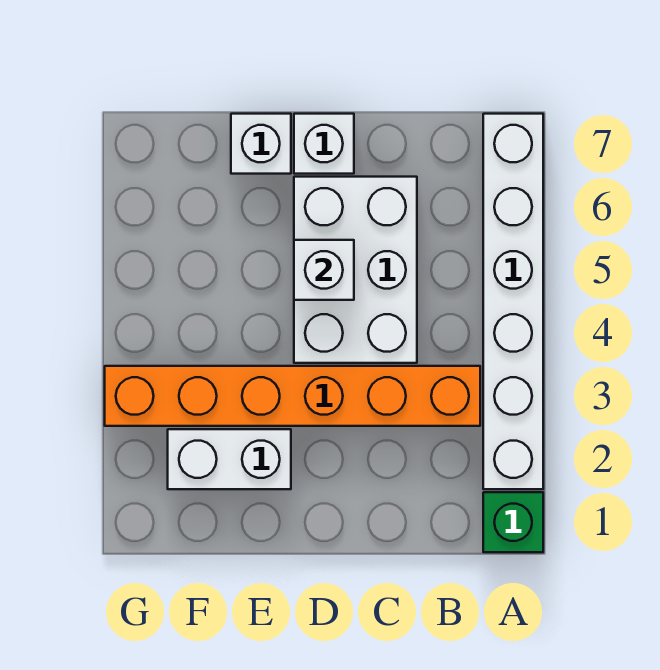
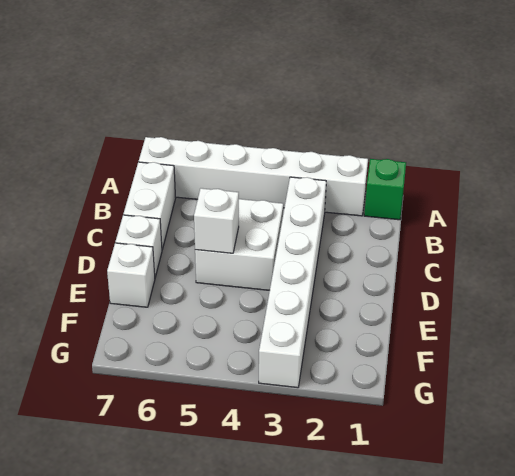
orange 1x6 brick [105,366,480,426] -> white 1x6 brick [259,177,326,388]
white 2x3 brick [294,177,417,363] -> white 2x2 brick [195,199,283,290]
white 1x2 brick [168,429,291,489] -> white 1x2 brick moved to [123,162,176,249]

